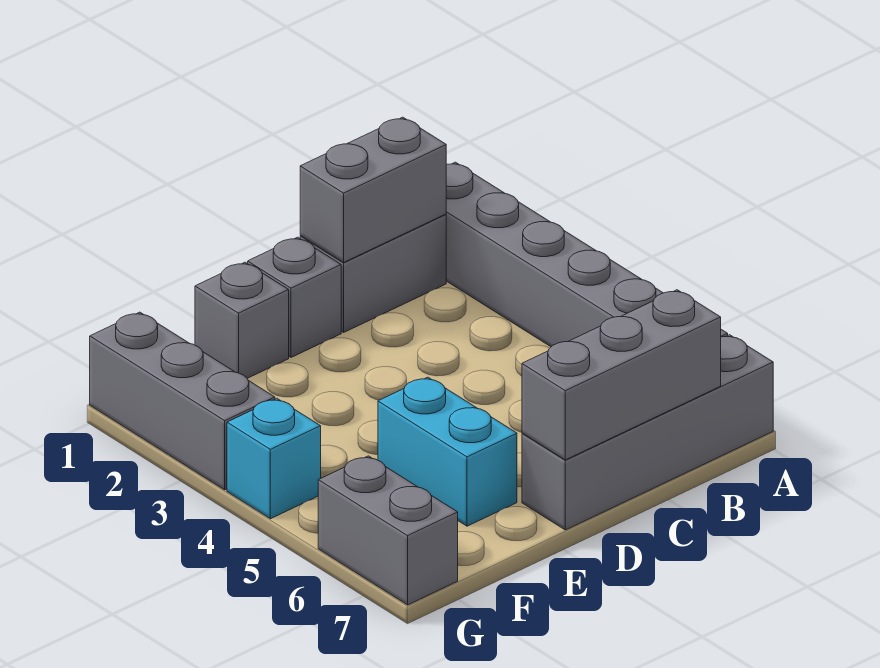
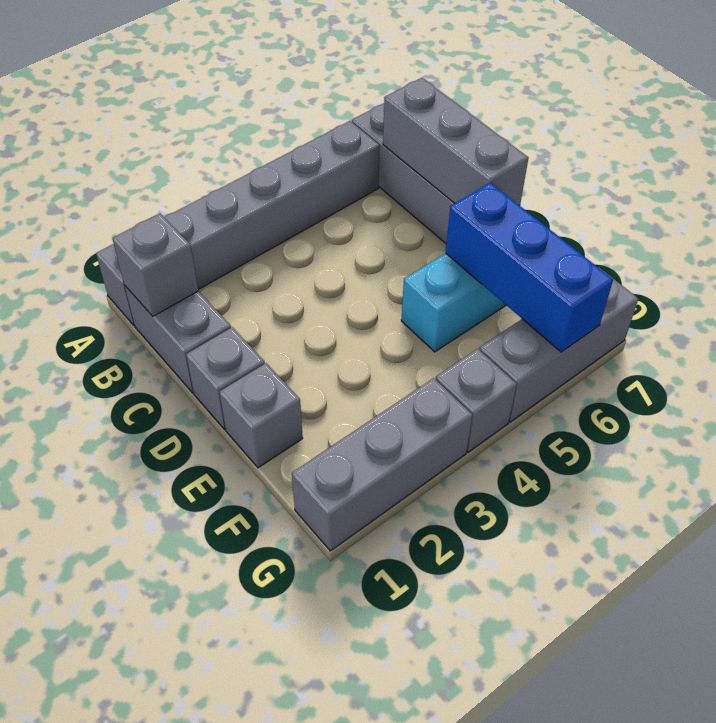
grey 1x2 brick [300,117,446,262] -> grey 1x1 brick [112,213,198,316]
none -> blue 1x3 brick [446,183,613,352]
cyan 1x1 brick [227,399,321,519] -> grey 1x1 brick [436,349,517,452]
grey 1x2 brick [318,456,458,605] -> grey 1x3 brick [479,269,638,422]

